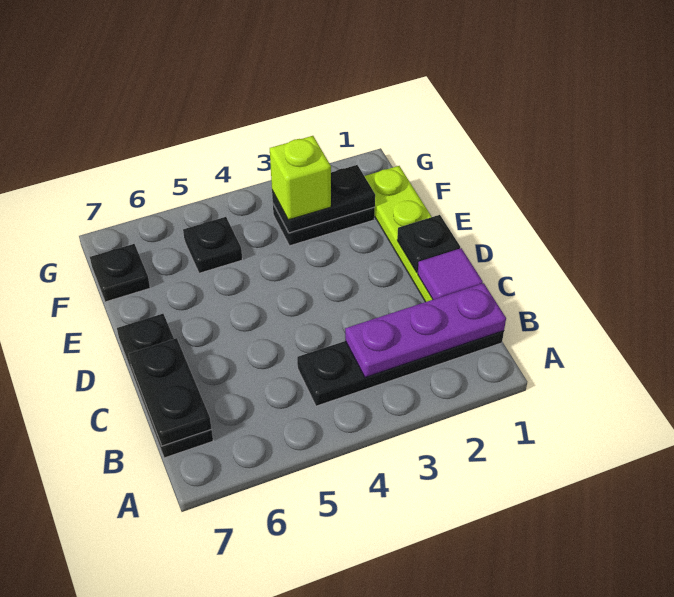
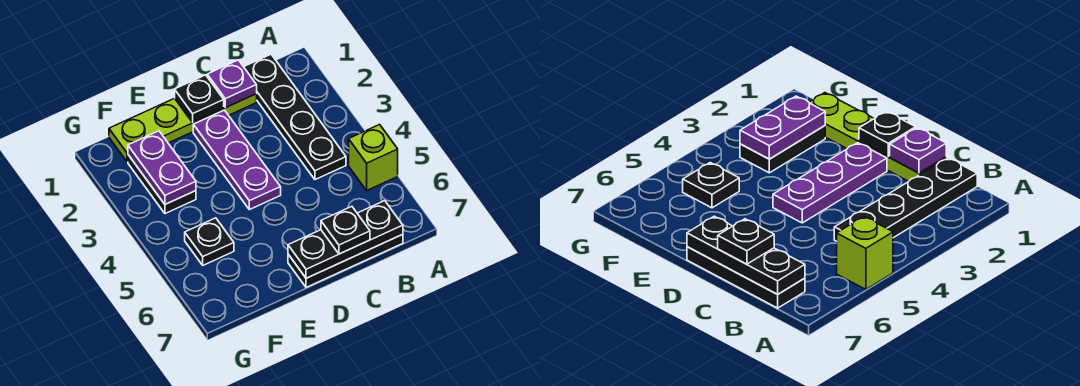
purple 1x3 plate [345,283,506,377] -> purple 1x3 plate moved to [193,110,281,210]
black 1x2 plate [129,338,211,446] -> black 1x3 plate [288,201,403,278]
purple 1x1 tile [418,248,483,300] -> purple 1x1 plate [207,60,257,108]
black 1x2 plate [272,165,375,233] -> purple 1x2 plate [128,131,196,204]
lime 1x1 brick [270,136,331,220] -> lime 1x1 brick moved to [349,125,398,190]
black 1x1 plate [90,244,150,302] -> black 1x1 plate moved to [321,206,370,254]

